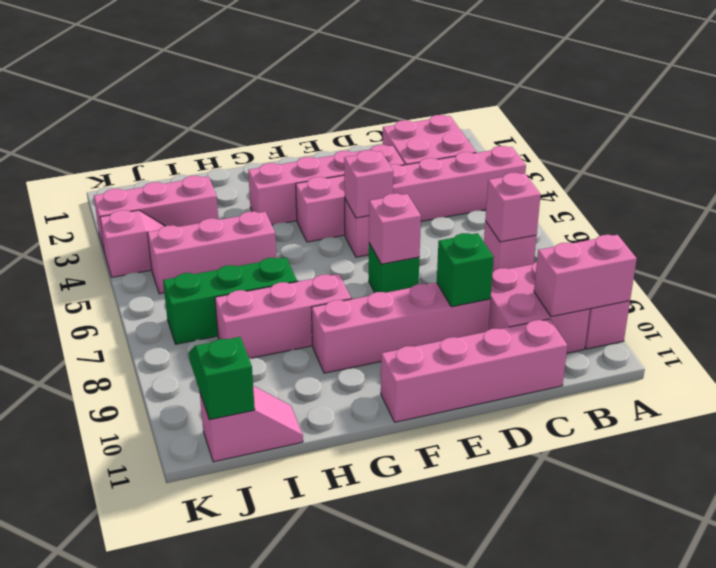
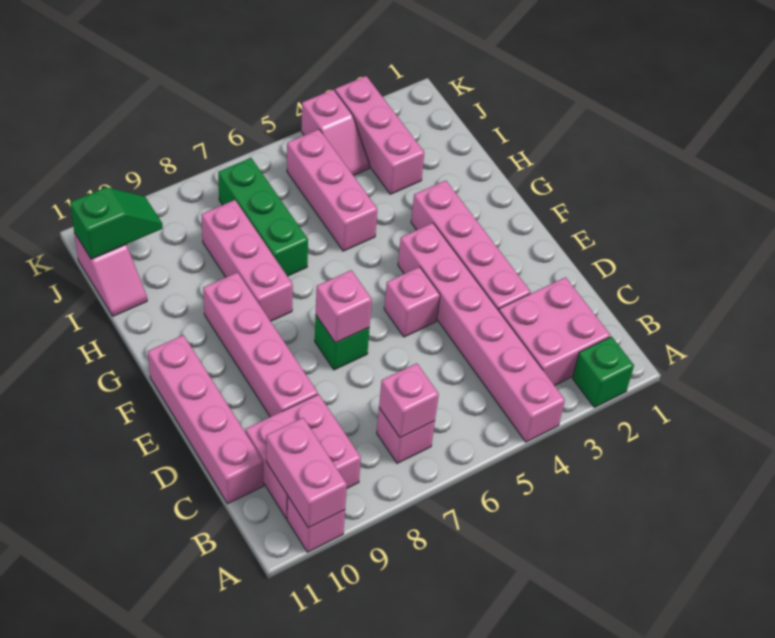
green 1x1 brick [437,233,494,307] -> green 1x1 brick moved to [573,337,634,407]
pink 1x1 brick [344,150,393,218] -> none

